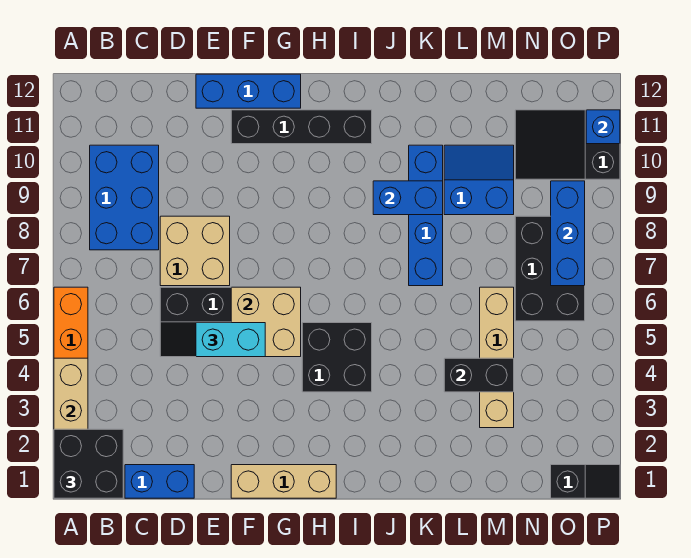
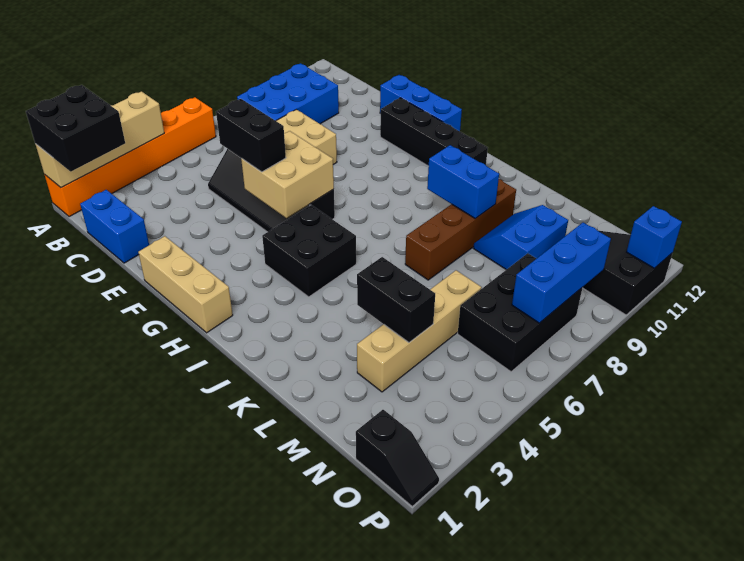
cyan 1x2 brick [196,323,265,357] -> black 1x2 brick [216,99,286,172]
blue 1x4 brick [409,145,443,286] -> brown 1x4 brick [405,179,516,280]
blue 2x2 slope [444,145,514,215] -> blue 2x2 slope turned to [473,205,568,270]

